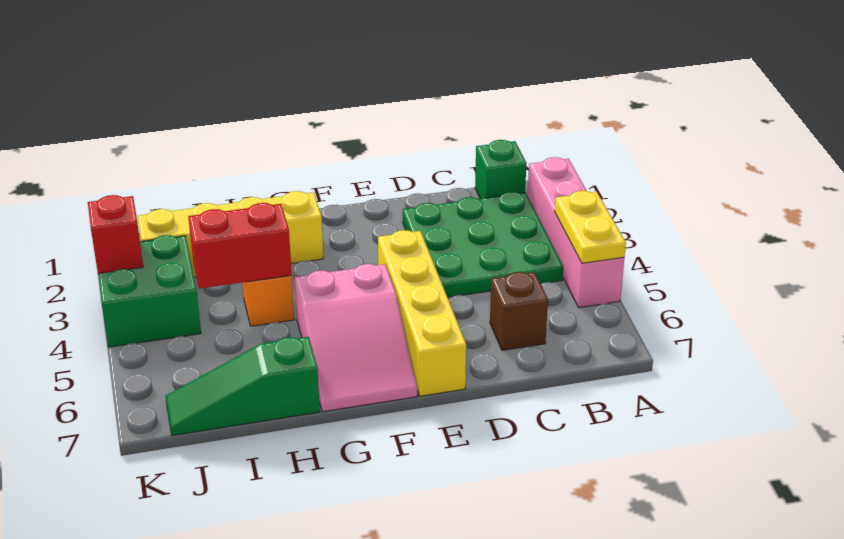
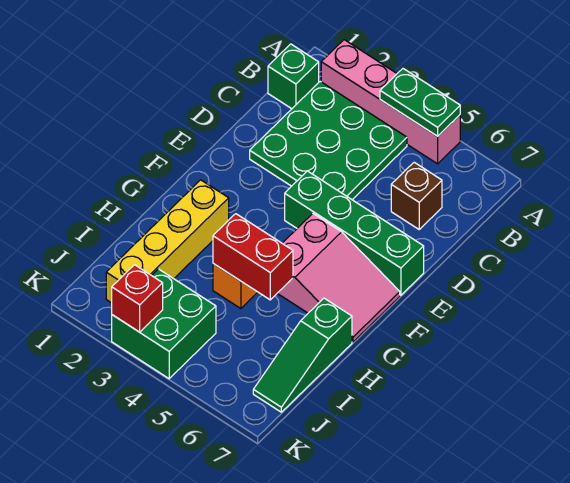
yellow 1x2 plate [555,191,626,263] -> green 1x2 plate [380,69,460,136]
yellow 1x4 brick [378,230,466,396] -> green 1x4 brick [285,171,424,295]
red 1x2 brick [188,203,292,289] -> red 1x2 brick turned to [213,214,293,300]

